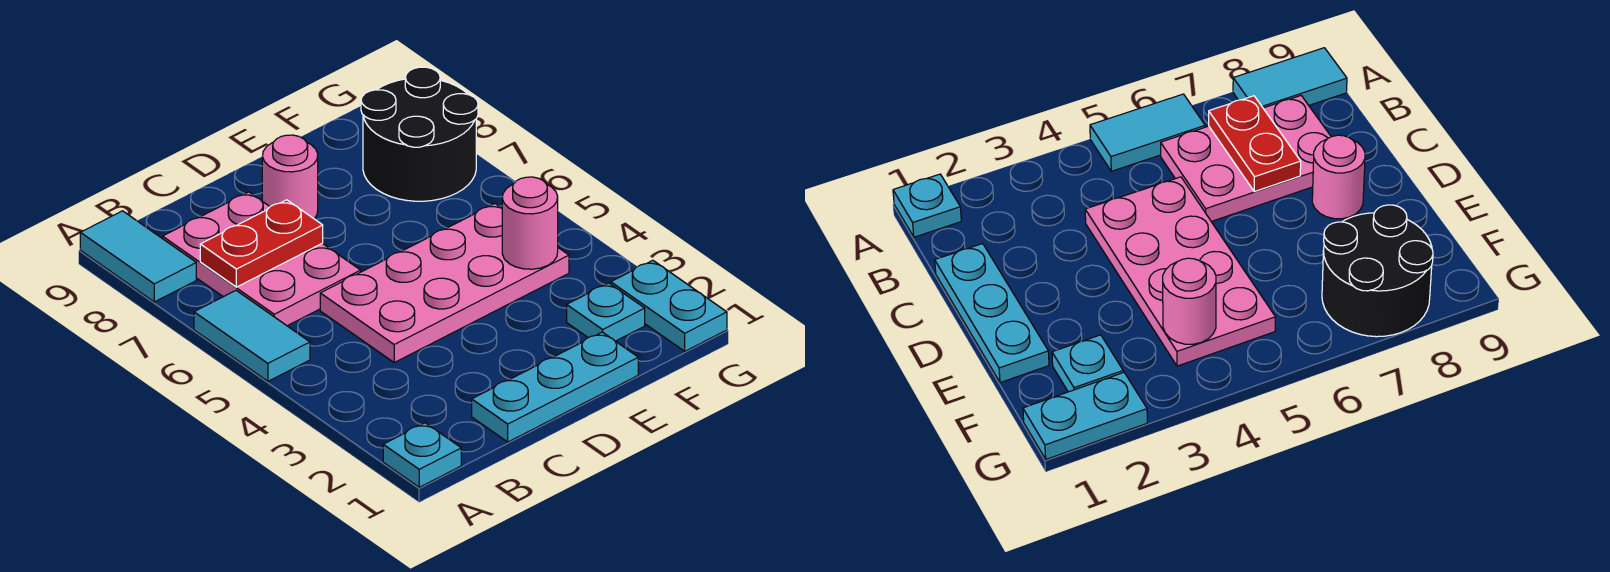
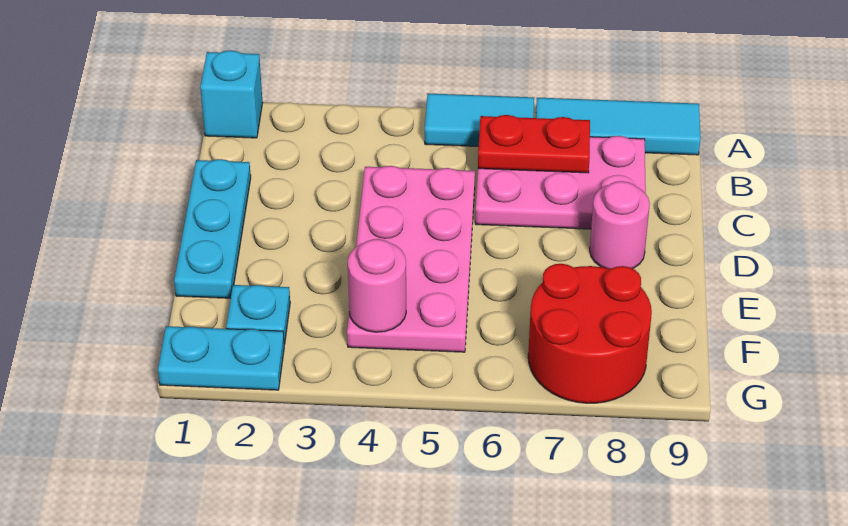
cyan 1x1 plate [383,423,461,487] -> cyan 1x1 brick [200,51,263,138]
cyan 1x2 tile [80,211,196,302] -> cyan 1x3 tile [536,98,701,155]
red 1x2 plate [200,200,323,287] -> red 1x2 plate turned to [478,115,590,173]
black 2x2 round brick [361,67,478,201] -> red 2x2 round brick [528,264,652,403]

